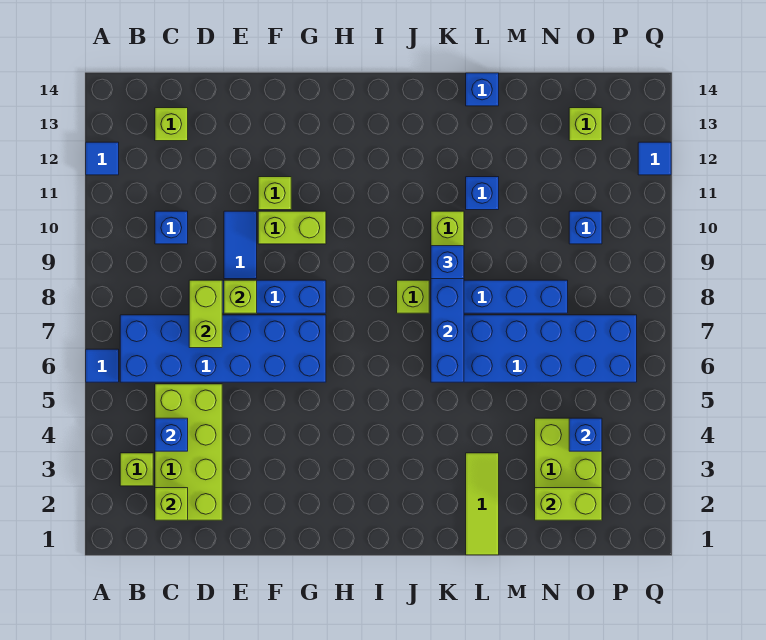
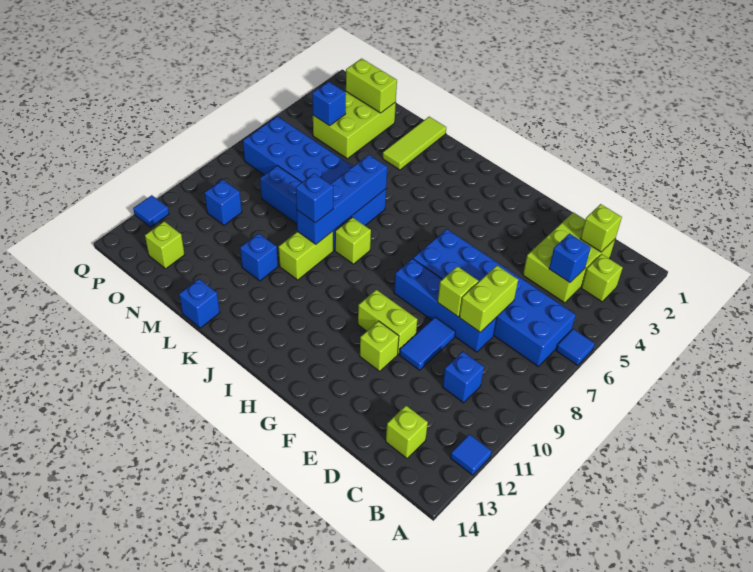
lime 2x4 brick [155,384,222,520] -> lime 2x3 brick [523,212,615,303]

